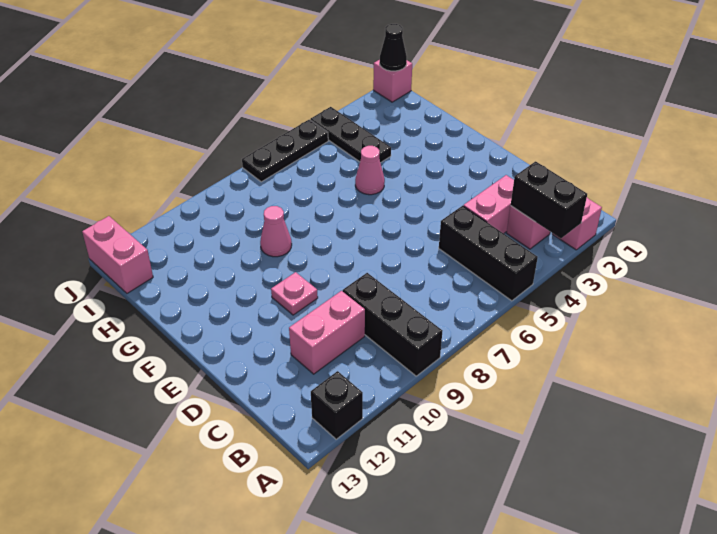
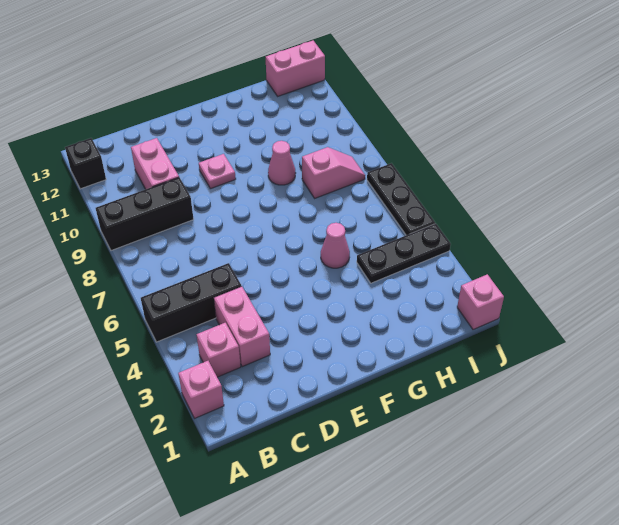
black 1x2 brick [511,161,587,238] -> none
none -> pink 1x2 slope [302,147,365,198]
black 1x1 cone [380,24,407,71] -> none

